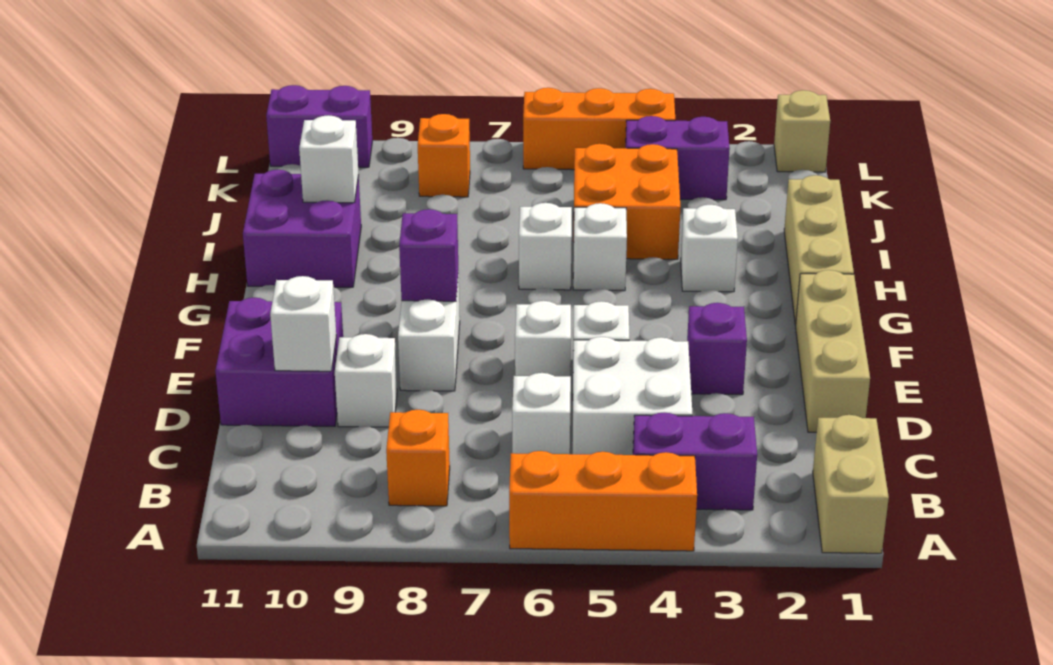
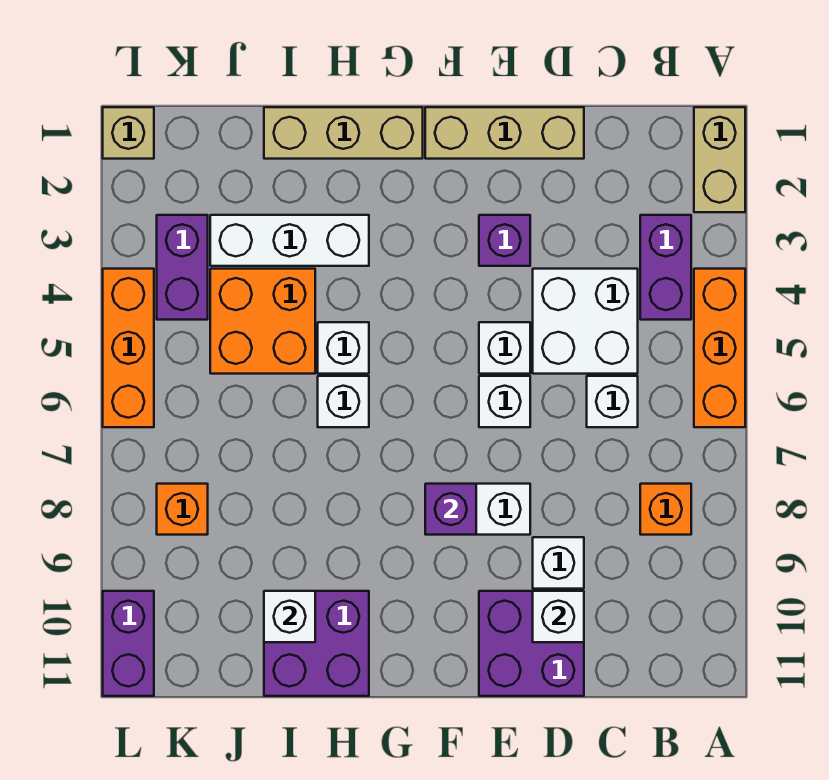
tan 1x2 brick [813,415,889,553] -> tan 1x2 brick turned to [694,107,745,212]
white 1x1 brick [681,205,738,292] -> white 1x3 brick [210,215,369,266]

